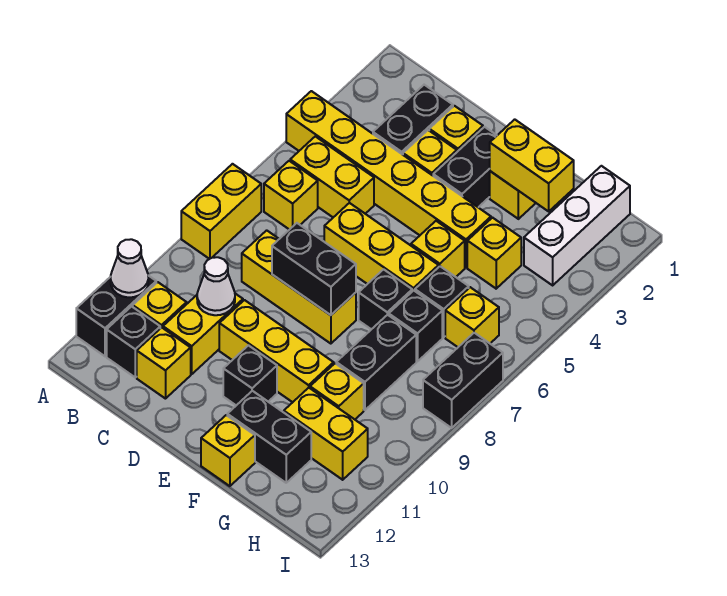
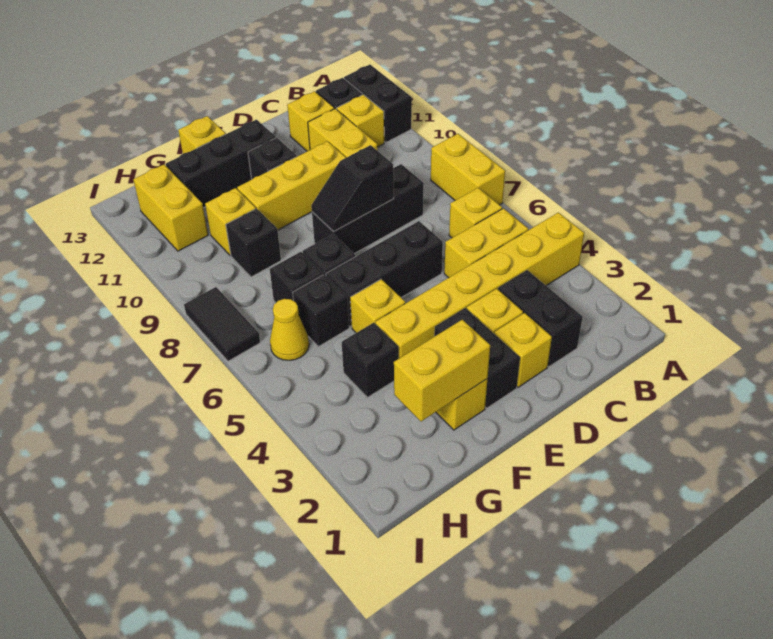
white 1x1 cone [111,239,148,297] -> none
yellow 1x3 brick [242,230,356,344] -> black 1x3 brick [312,164,424,254]
white 1x1 cone [197,257,235,315] -> none
yellow 1x3 brick [324,203,439,291] -> black 1x3 brick [326,221,443,327]
black 1x2 brick [272,223,356,315] -> black 1x2 slope [311,145,394,232]
black 1x2 brick [227,391,311,483] -> black 1x3 brick [166,120,276,208]
yellow 1x1 brick [467,218,521,289] -> black 1x1 brick [342,323,399,398]
black 1x2 brick [336,315,416,410] -> black 1x1 brick [226,209,281,277]
yellow 1x2 brick [284,388,368,480] -> yellow 1x2 brick turned to [133,165,208,251]
white 1x3 brick [524,166,630,285] -> none
yellow 1x1 brick [445,287,499,347] -> yellow 1x1 cone [270,299,309,360]
black 1x2 brick [423,333,503,428] -> black 1x2 tile [184,287,260,361]

